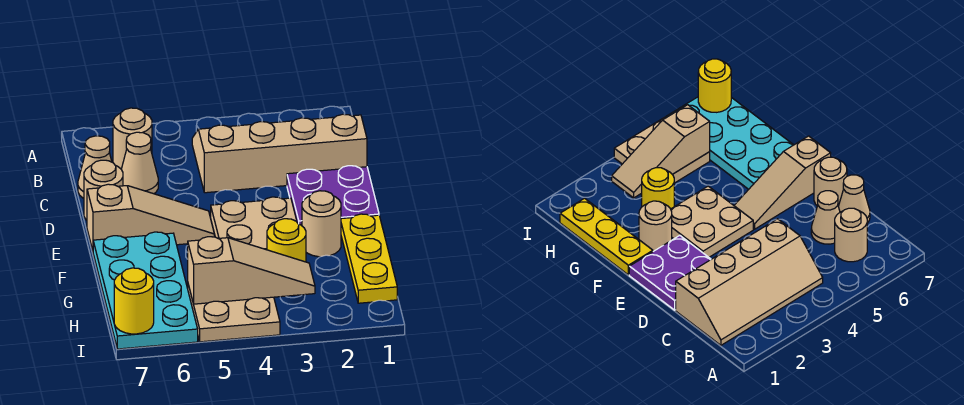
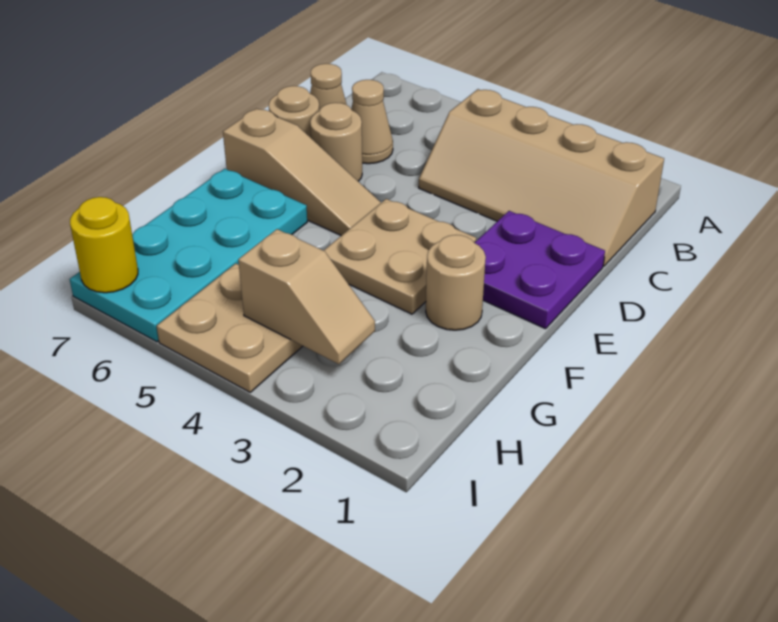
tan 2x4 slope [192,114,367,193] -> tan 2x4 slope turned to [419,89,664,266]
tan 1x1 round brick [113,108,152,169] -> tan 1x1 round brick moved to [310,103,362,181]
yellow 1x3 plate [341,214,397,303] -> none
yellow 1x1 round brick [267,219,306,262] -> none
tan 1x3 slope [188,237,315,304] -> tan 1x2 slope [238,229,375,364]

